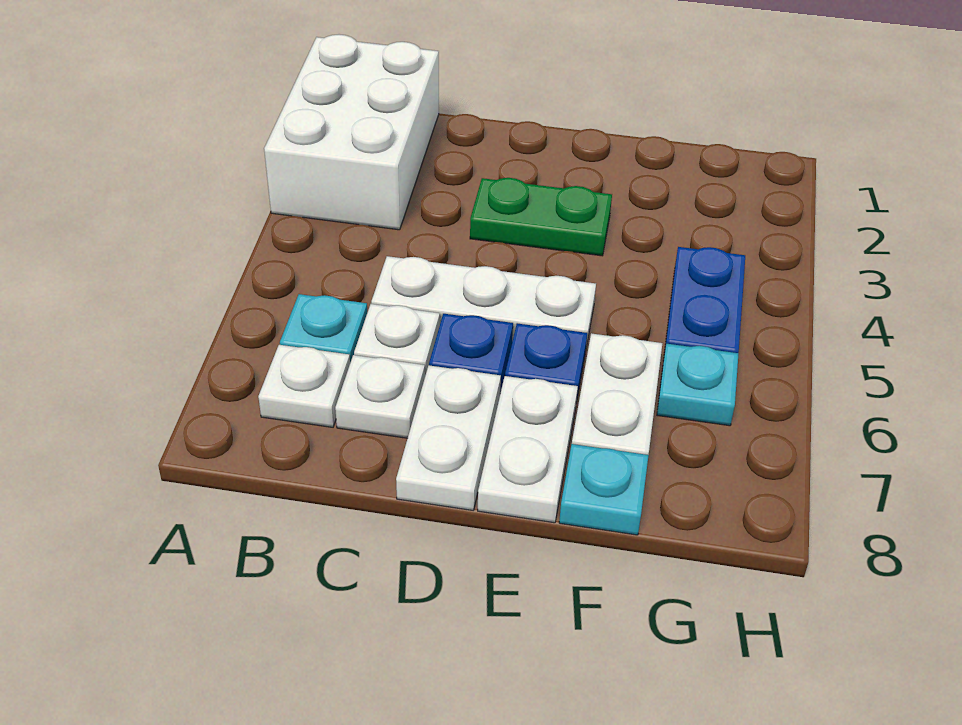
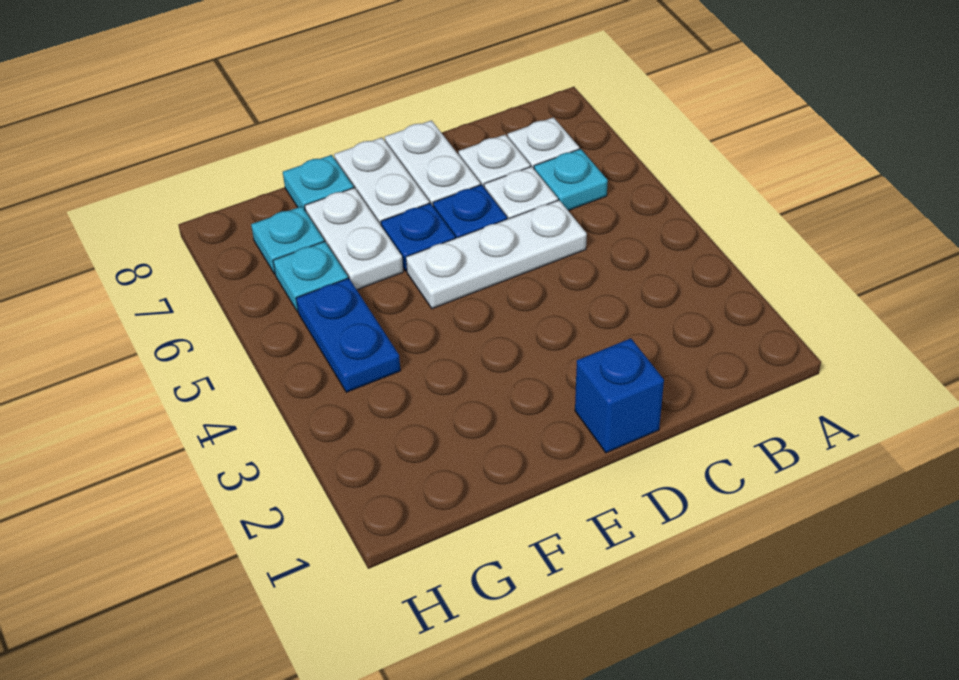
white 2x3 brick [264,34,439,230] -> none
none -> blue 1x1 brick [575,338,664,453]
green 1x2 plate [470,178,612,256] -> none
none -> cyan 1x1 plate [251,206,324,274]

